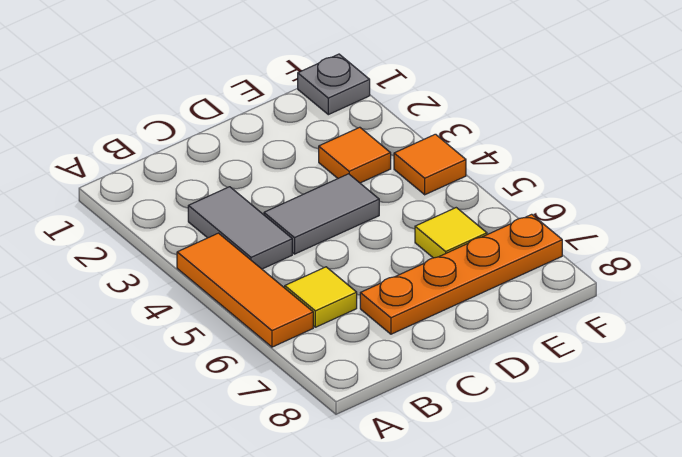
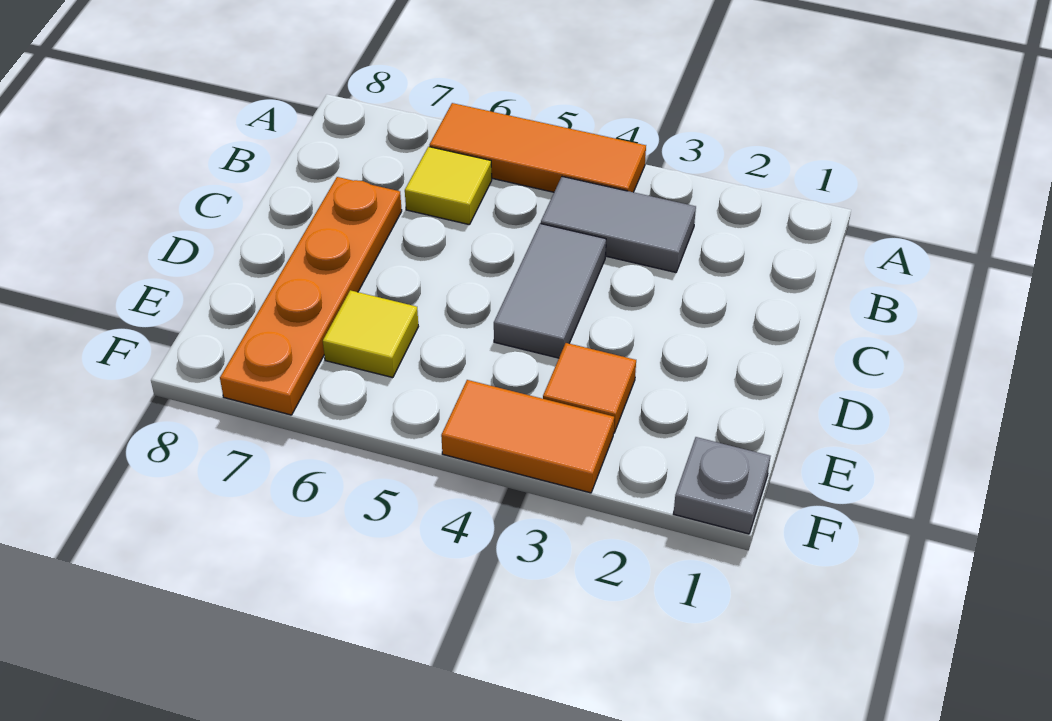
orange 1x1 tile [394,134,466,195] -> orange 1x2 tile [441,380,614,493]

